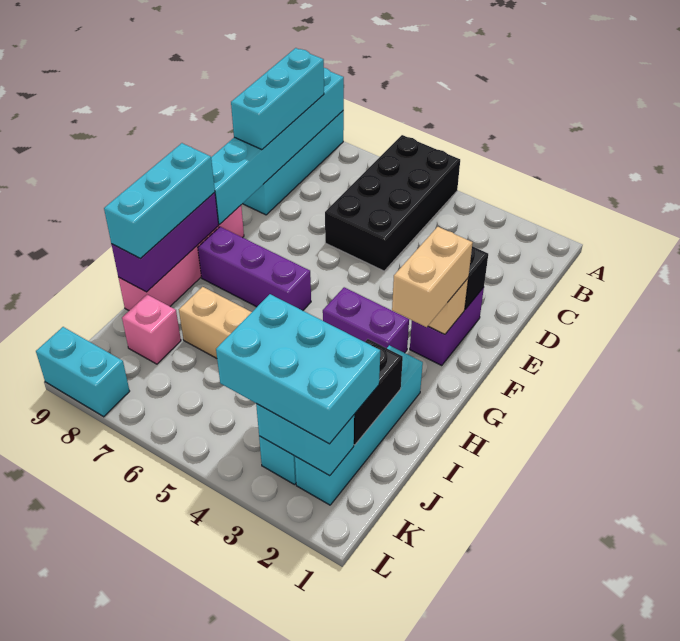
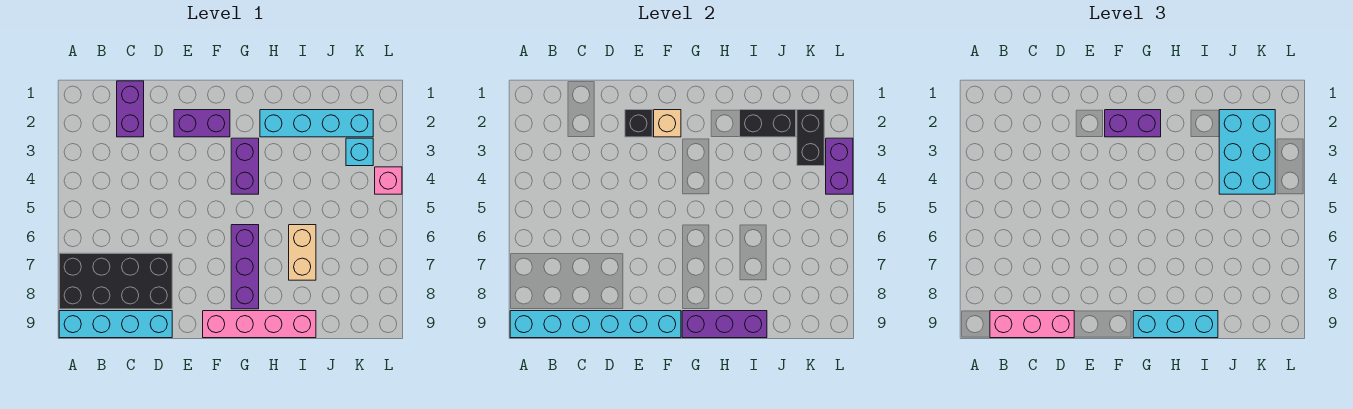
black 2x4 brick [325,135,460,271] -> black 2x4 brick moved to [59,253,172,309]
cyan 1x3 brick [231,48,324,150] -> pink 1x3 brick [990,311,1074,338]
none -> purple 1x2 brick [117,81,144,137]
tan 1x2 brick [392,227,473,327] -> purple 1x2 brick [1105,110,1161,137]
pink 1x1 brick [122,295,181,364] -> pink 1x1 brick moved to [375,167,402,194]
cyan 1x2 brick [256,404,354,476] -> black 1x2 brick [797,110,824,166]
none -> purple 1x2 brick [826,138,853,194]
cyan 1x2 brick [36,327,130,417] -> none

